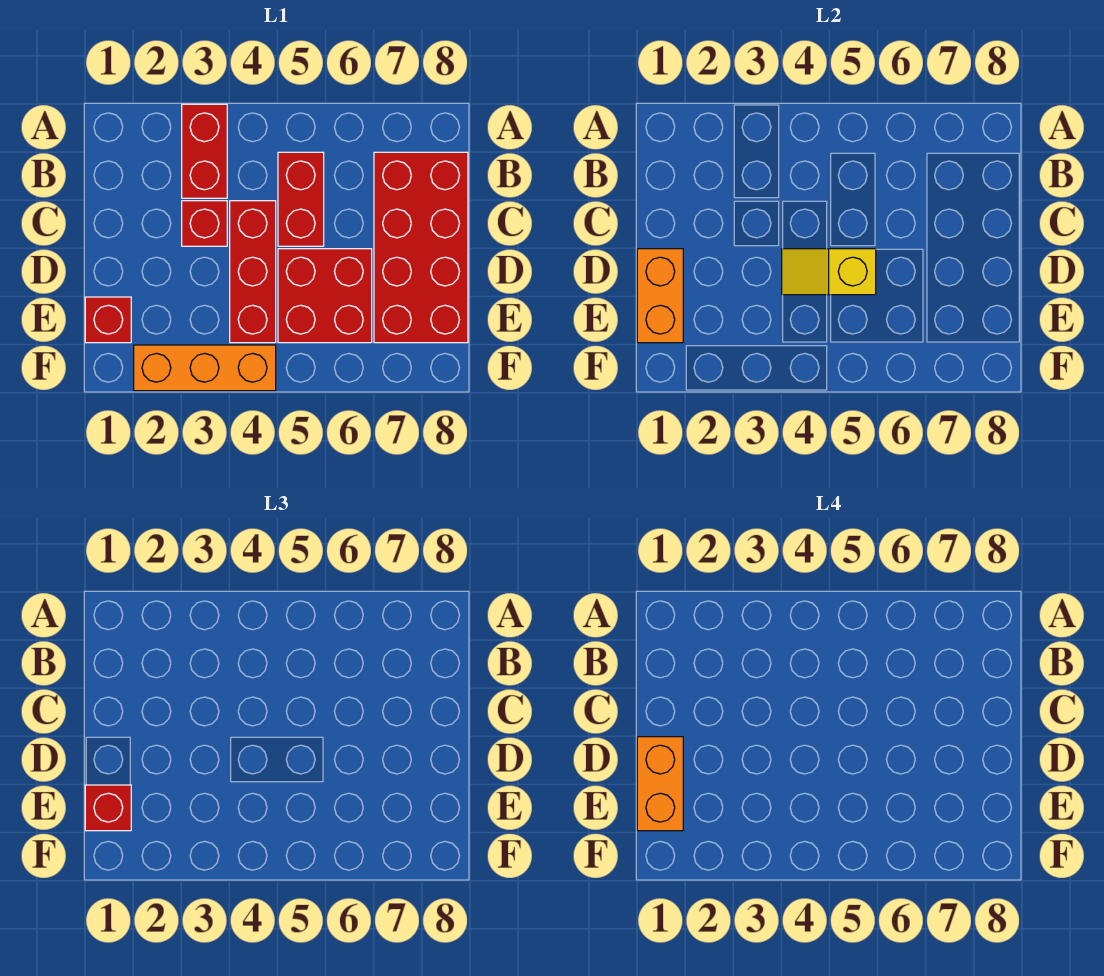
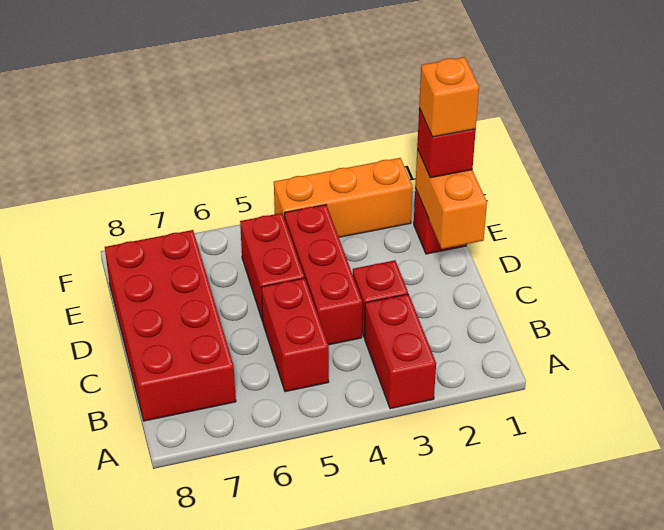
orange 1x2 brick [637,737,683,831] -> orange 1x1 brick [419,57,479,137]
yellow 1x2 slope [782,249,876,295] -> none
red 2x2 brick [278,249,372,343] -> red 1x2 brick [240,213,304,321]

